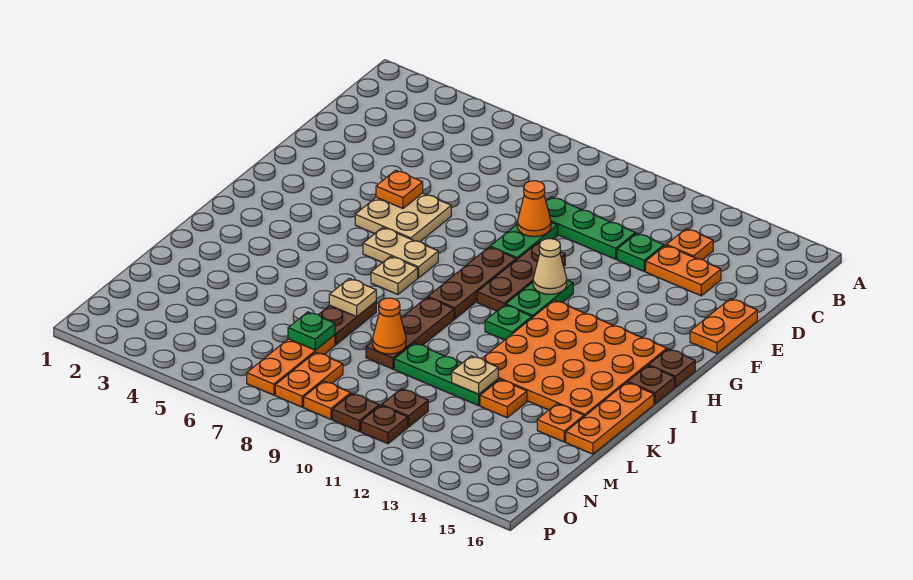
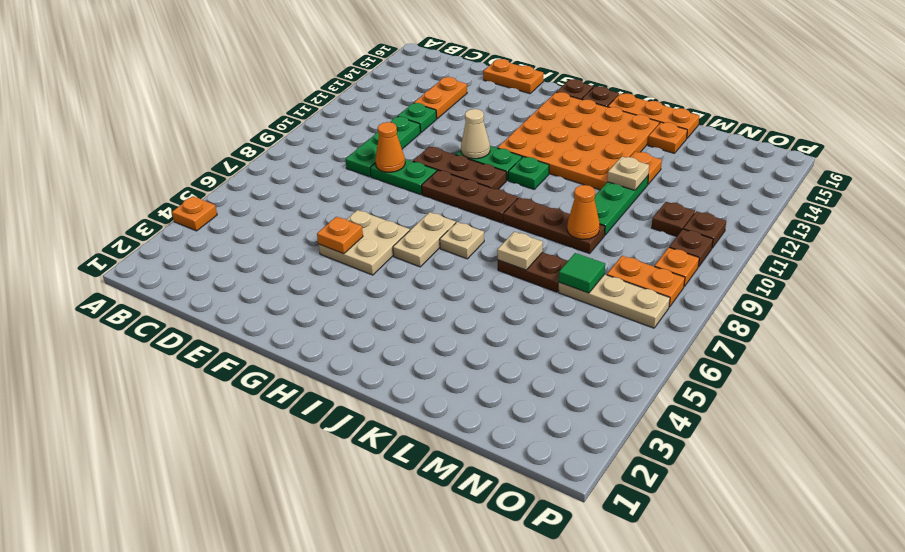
orange 1x1 plate [666,229,713,260] -> orange 1x1 plate moved to [172,196,217,231]
orange 1x3 plate [247,335,335,395] -> tan 1x3 plate [558,274,670,328]
green 1x1 plate [288,312,335,350] -> green 1x1 tile [559,253,605,293]

